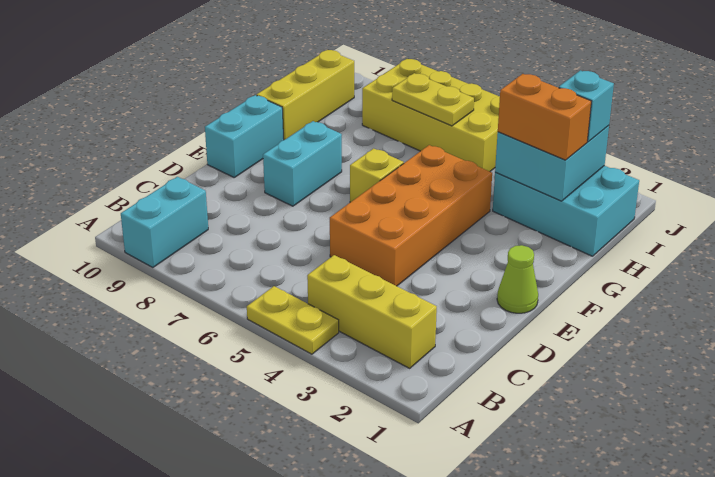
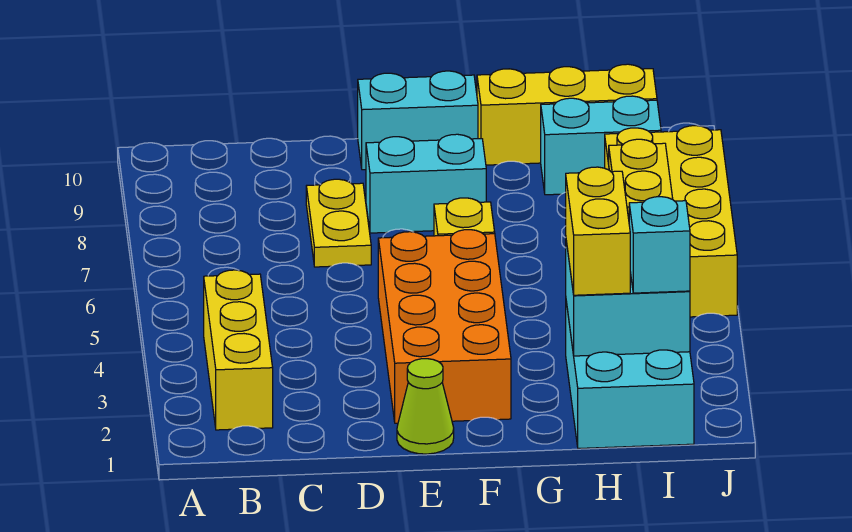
yellow 1x2 plate [247,286,339,354] -> yellow 1x2 plate moved to [306,179,371,267]
cyan 1x2 brick [121,177,208,268] -> cyan 1x2 brick moved to [541,96,661,195]
orange 2x4 brick [330,145,492,286] -> orange 2x4 brick turned to [378,230,511,423]
orange 1x2 brick [498,74,591,160] -> yellow 1x2 brick [566,167,630,295]

